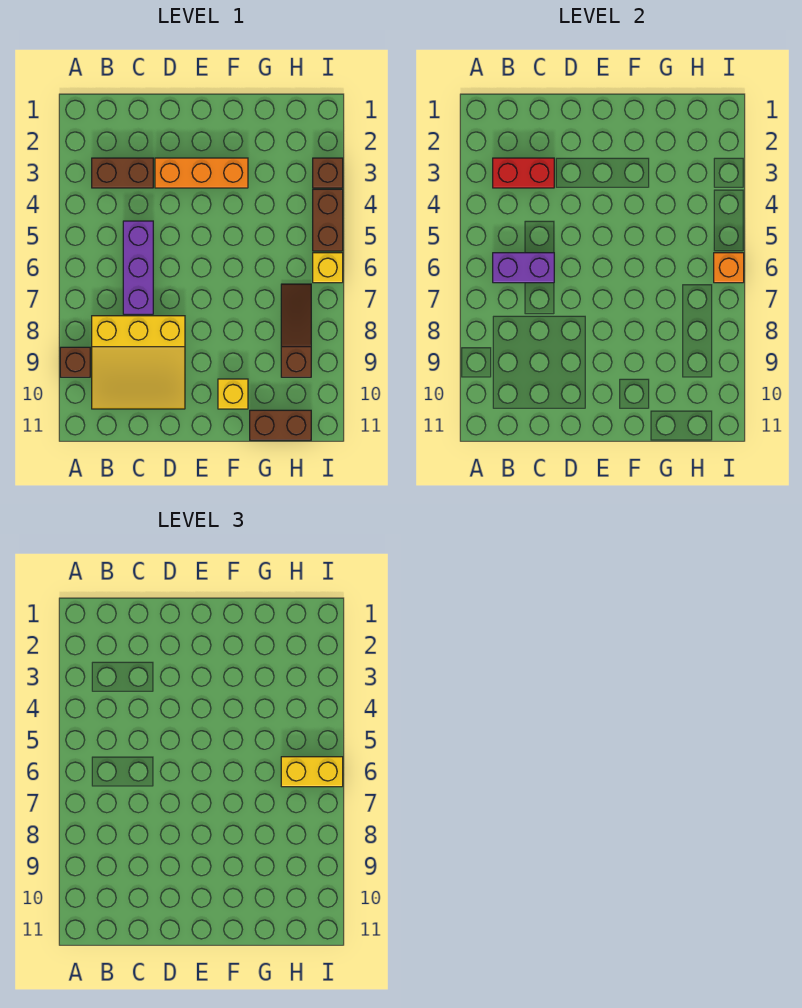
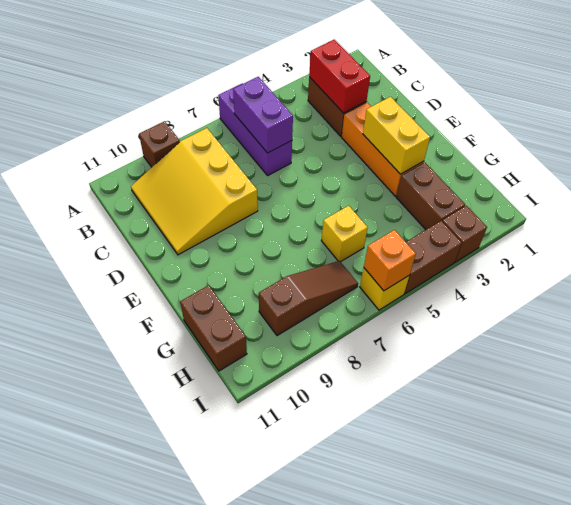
purple 1x3 brick [123,221,153,314] -> purple 1x3 brick turned to [218,83,292,175]
yellow 1x1 brick [218,379,248,409] -> yellow 1x1 brick moved to [321,206,368,262]
none -> brown 1x2 brick [396,162,465,230]
yellow 1x2 brick [281,757,343,787] -> yellow 1x2 brick moved to [363,97,430,174]

